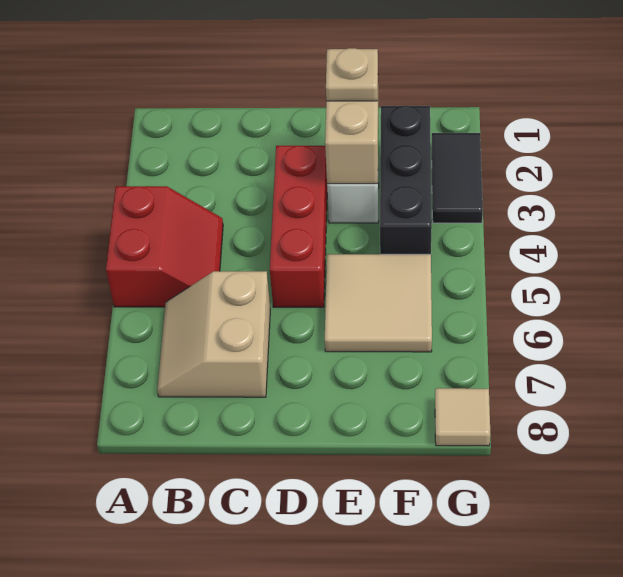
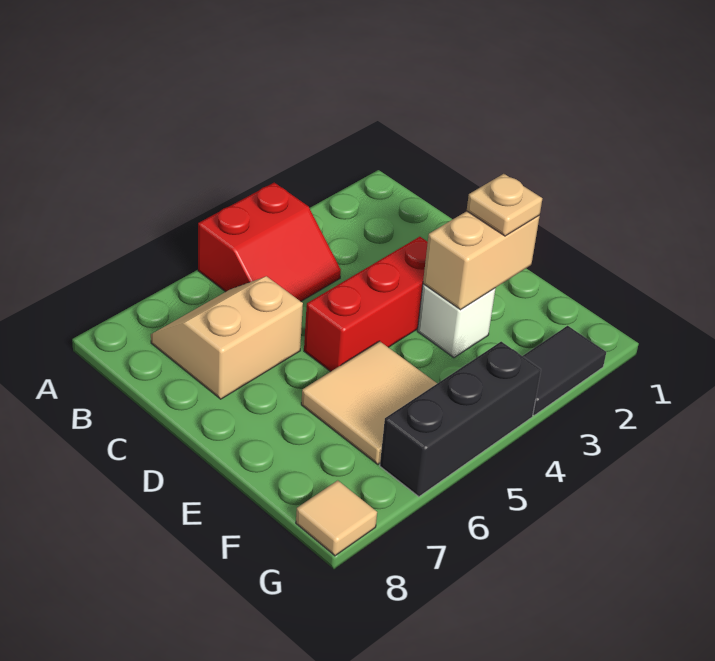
black 1x3 brick [380,106,432,254] -> black 1x3 brick moved to [380,342,541,497]

